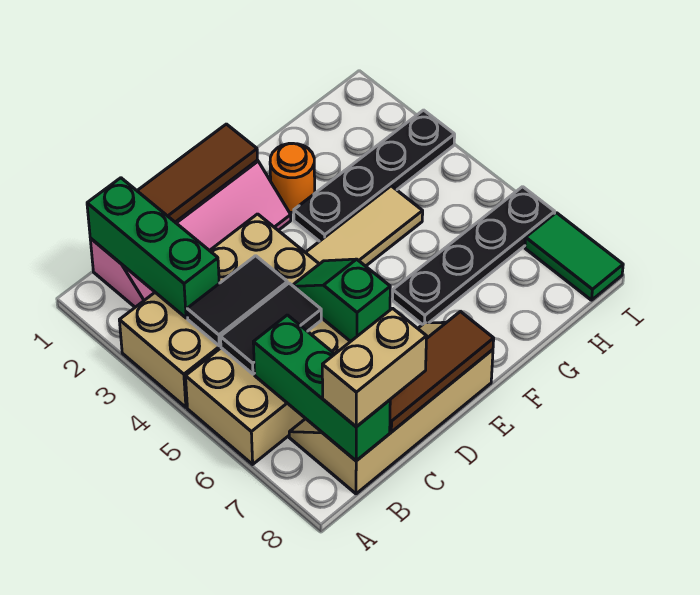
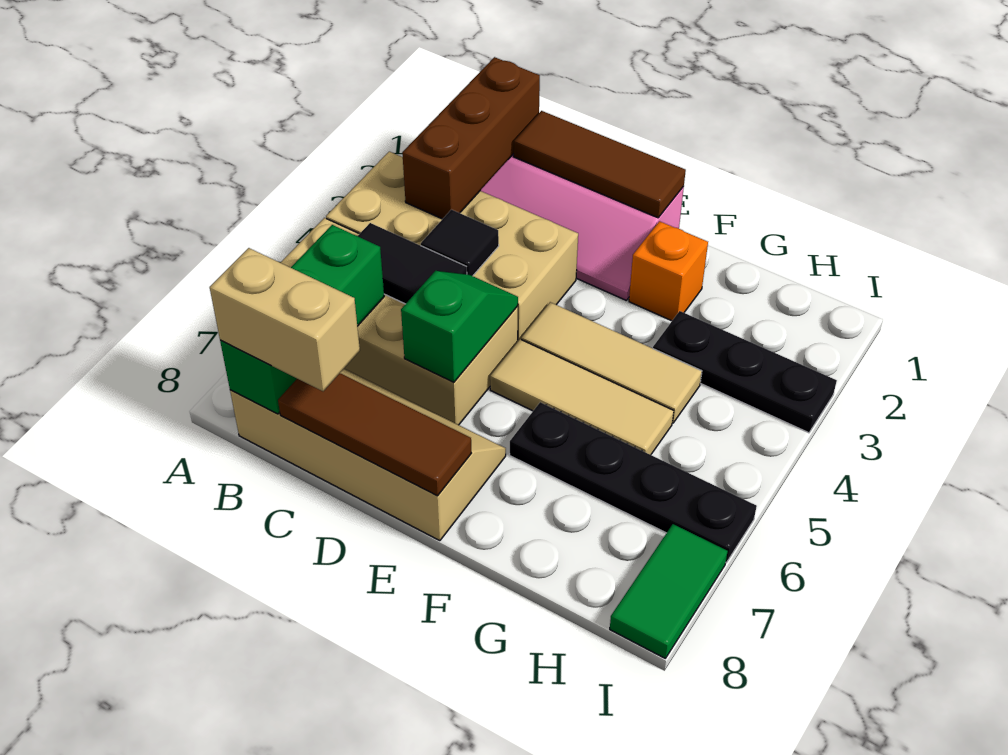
green 1x3 brick [87,178,219,318] -> brown 1x3 brick [402,57,540,219]
black 1x2 tile [187,256,288,346] -> black 1x1 tile [421,210,499,276]
none -> tan 1x3 tile [490,339,674,455]
orange 1x1 round brick [270,143,315,212] -> orange 1x1 brick [629,221,708,321]
black 1x4 plate [294,110,455,241] -> black 1x3 plate [653,311,837,433]

